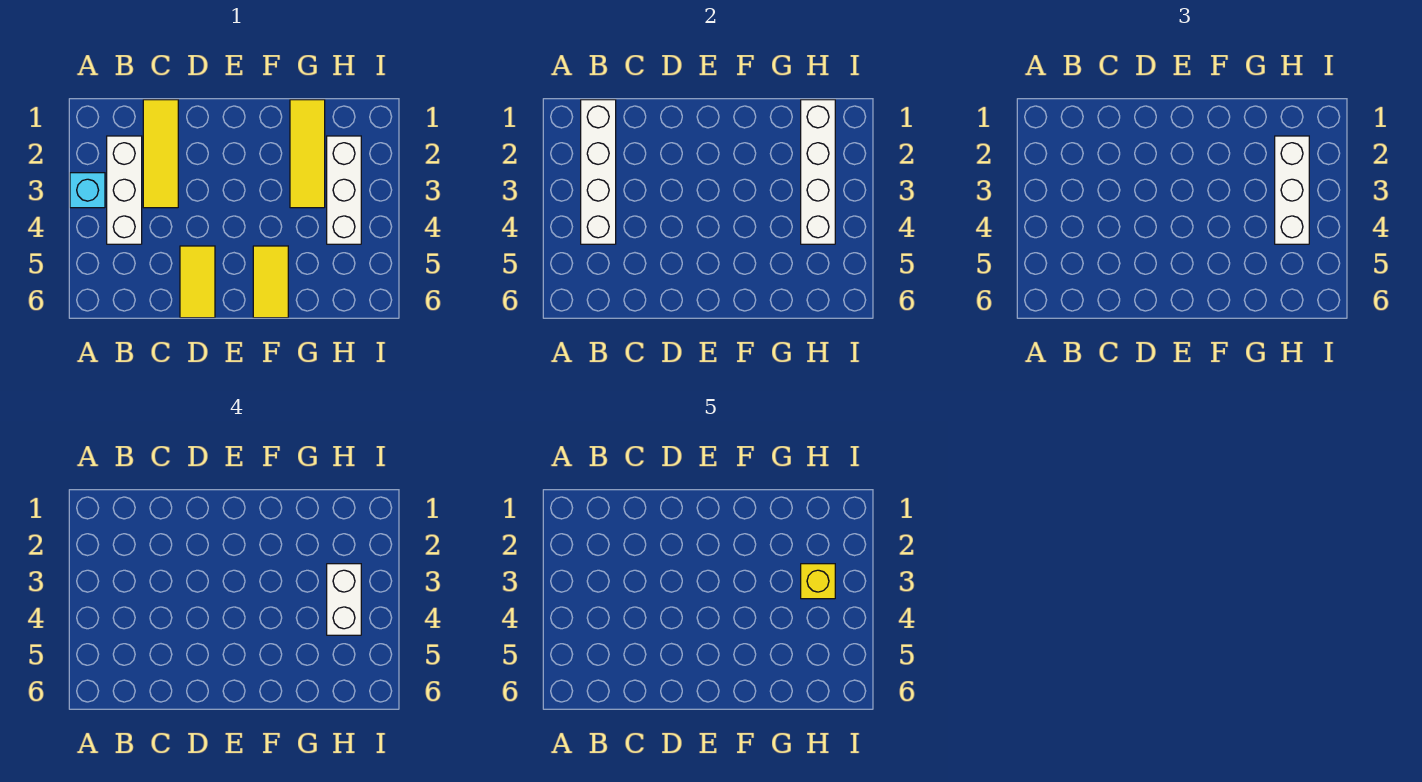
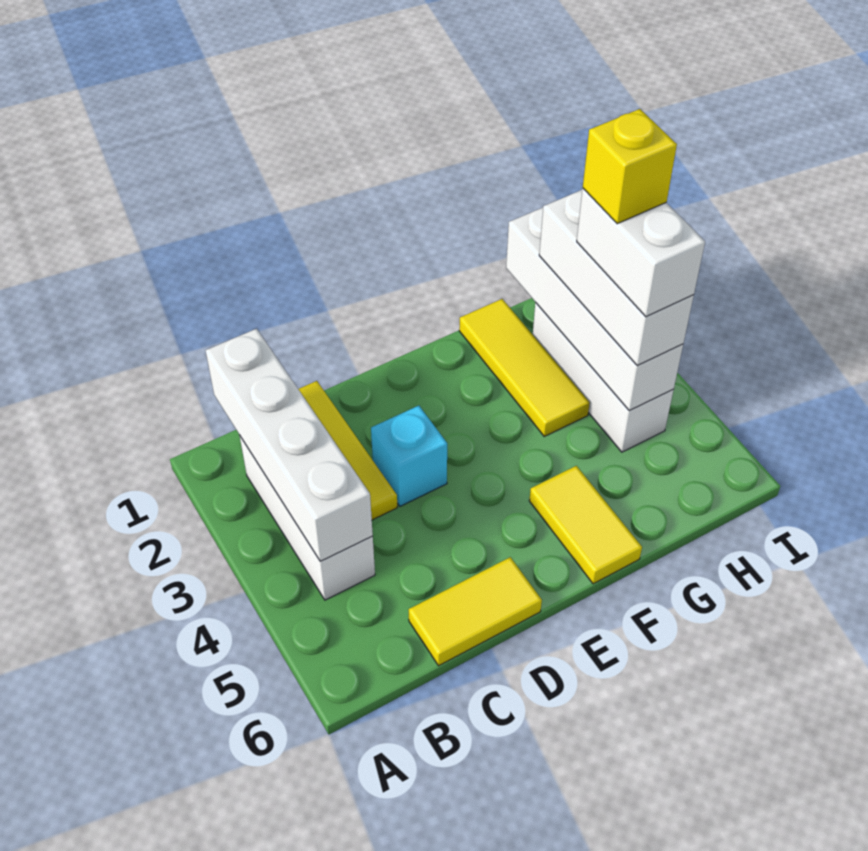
cyan 1x1 brick [70,173,105,208] -> cyan 1x1 brick moved to [371,406,447,506]
yellow 1x2 tile [180,246,215,318] -> yellow 1x2 tile turned to [409,557,542,666]

